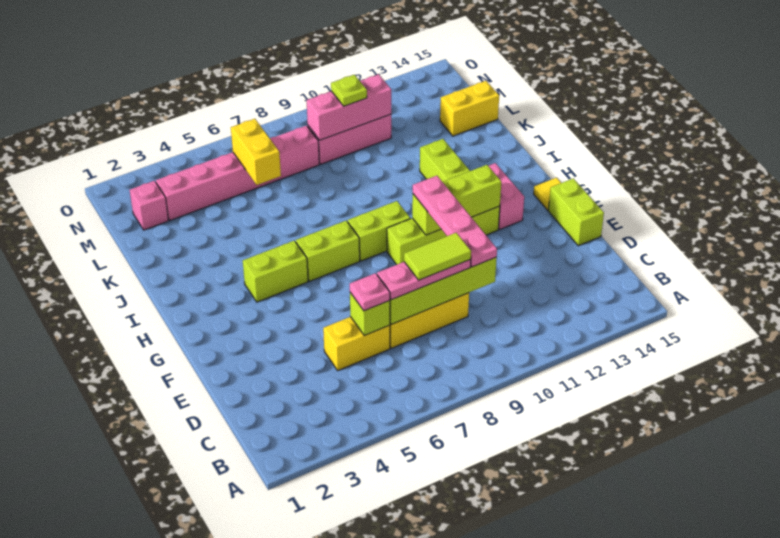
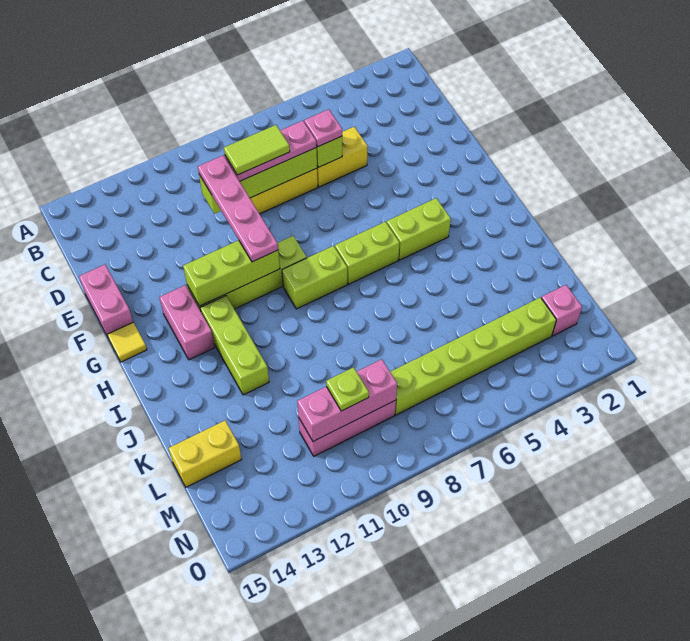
lime 1x2 brick [548,178,604,246] -> pink 1x2 brick [79,265,133,337]
yellow 1x2 brick [231,119,281,185] -> none
pink 1x6 brick [156,126,319,220] -> lime 1x6 brick [390,297,556,415]

